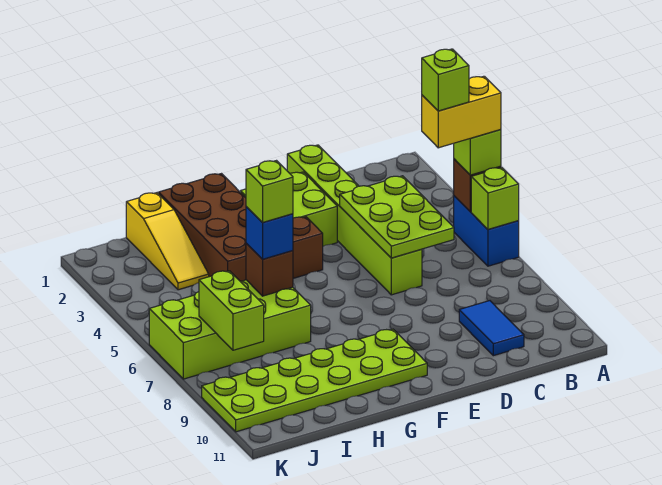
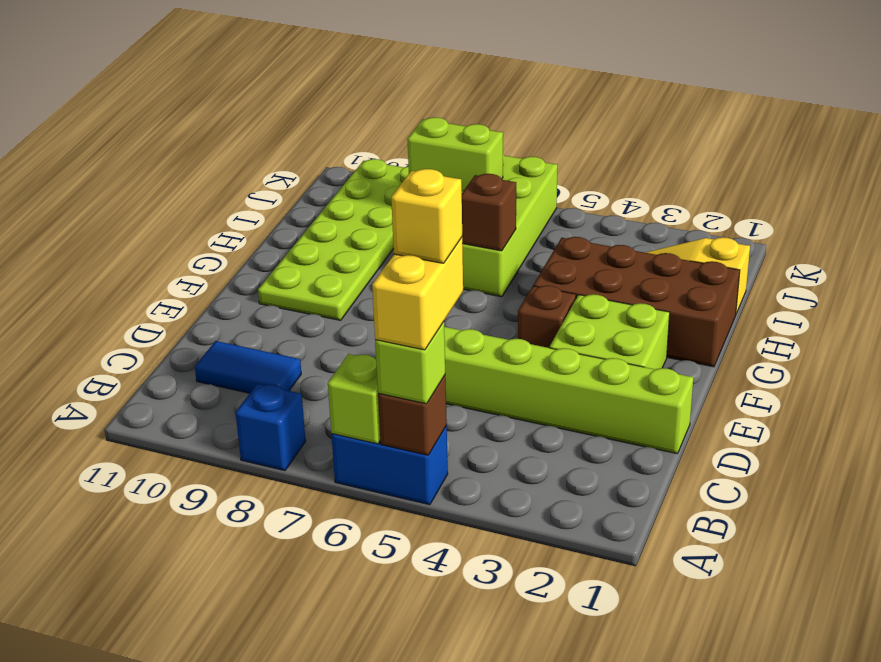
lime 1x1 brick [422,49,469,111] -> yellow 1x1 brick [391,169,462,263]
lime 2x3 plate [340,176,454,258] -> none
blue 1x1 brick [246,207,293,259] -> blue 1x1 brick moved to [236,384,306,471]
lime 1x1 brick [246,161,293,223] -> none

